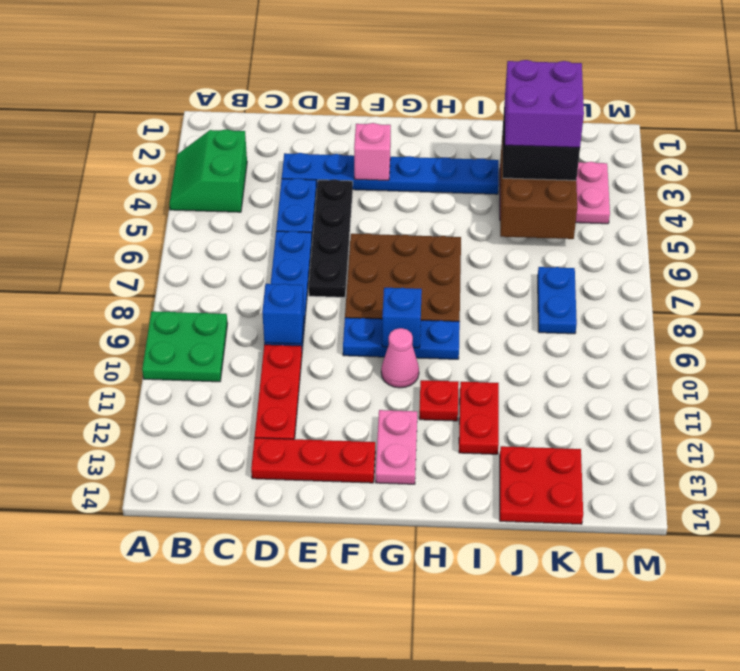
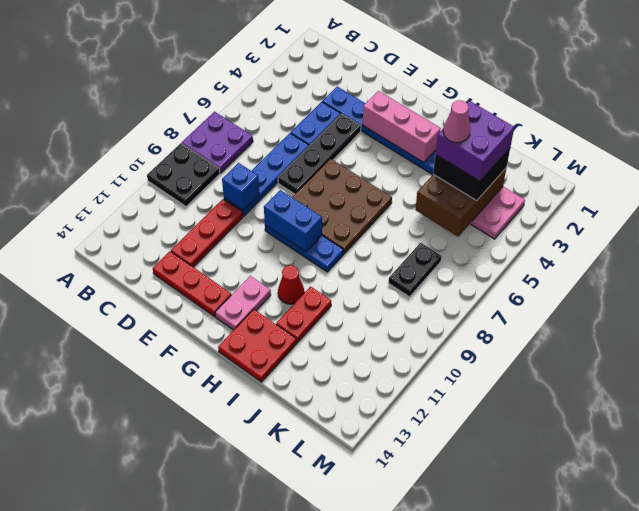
green 2x2 slope [169,129,247,212] -> none
none -> purple 2x2 plate [182,112,253,173]
green 2x2 plate [142,311,228,382] -> black 2x2 plate [147,143,220,207]
pink 1x1 brick [354,123,391,180] -> pink 1x3 brick [363,91,441,163]
blue 1x1 brick [382,288,422,348] -> blue 1x2 brick [264,190,322,252]
pink 1x1 cone [381,328,419,388] -> pink 1x1 cone moved to [443,100,470,143]
red 1x1 plate [419,380,459,421] -> red 1x1 cone [278,265,304,304]
red 2x2 plate [500,446,583,524] -> red 2x2 plate moved to [218,309,297,382]
blue 1x2 plate [538,267,577,334] -> black 1x2 plate [389,243,442,297]

